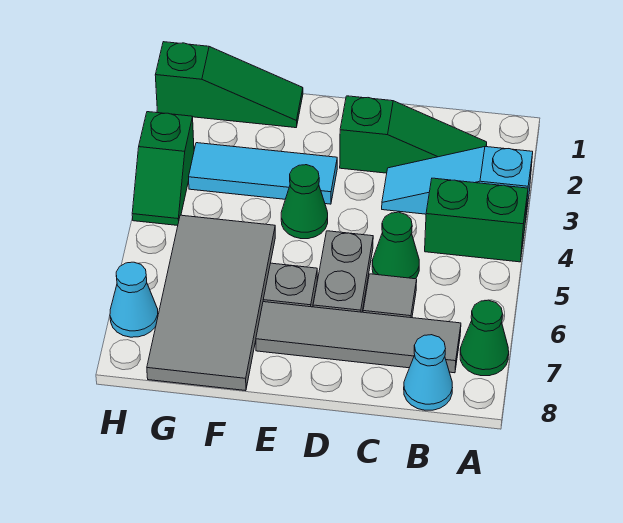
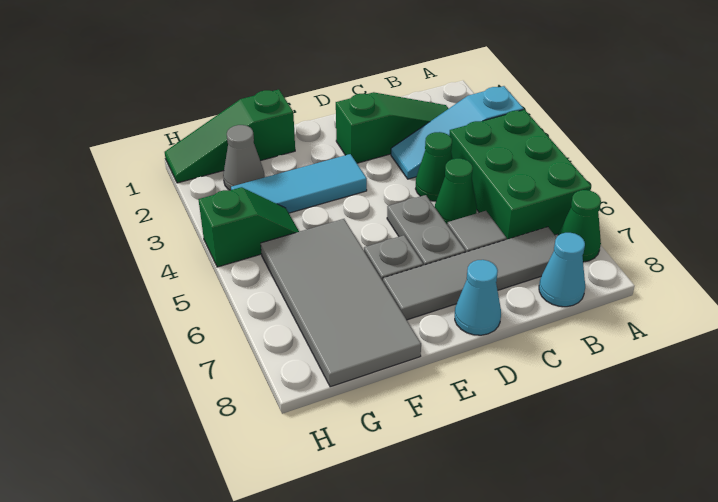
green 1x2 brick [425,178,528,262] -> green 2x3 brick [449,110,591,240]
green 1x1 cone [281,165,328,239] -> green 1x1 cone moved to [416,132,452,201]
green 1x3 slope [155,42,303,128] -> green 1x3 slope turned to [165,89,295,183]
none -> grey 1x1 cone [223,125,265,190]
green 1x2 slope [132,112,194,225] -> green 1x2 slope turned to [198,187,299,267]
cyan 1x1 cone [110,262,158,337] -> cyan 1x1 cone moved to [455,260,501,335]

